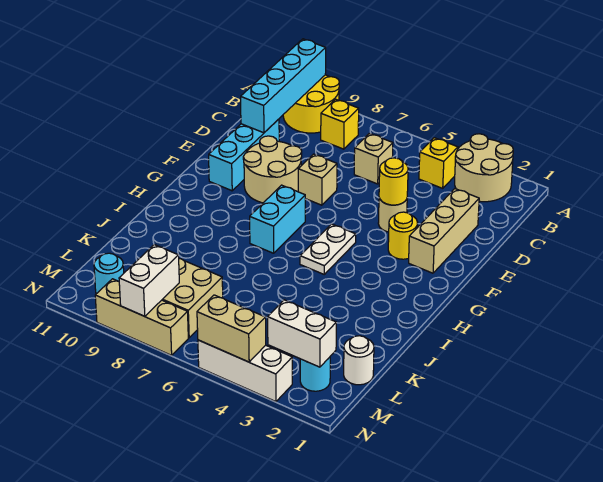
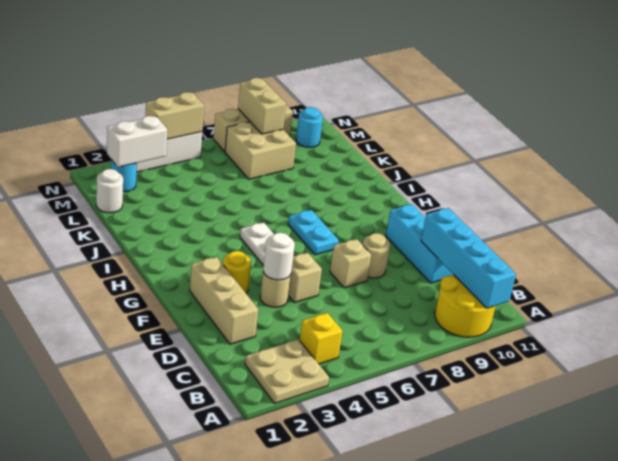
tan 2x2 round brick [455,134,513,202] -> tan 2x2 plate [245,339,329,403]
yellow 1x1 brick [321,99,359,149] -> none
tan 1x1 brick [354,133,393,184] -> tan 1x1 brick moved to [288,253,322,302]
yellow 1x1 round brick [379,158,408,205] -> white 1x1 round brick [263,233,295,280]
tan 2x2 round brick [243,136,302,203] -> tan 1x1 round brick [363,233,390,278]
cyan 1x2 brick [250,185,305,253] -> cyan 1x2 plate [288,210,339,255]
white 1x2 brick [119,245,179,316] -> tan 1x2 brick [238,78,286,134]

